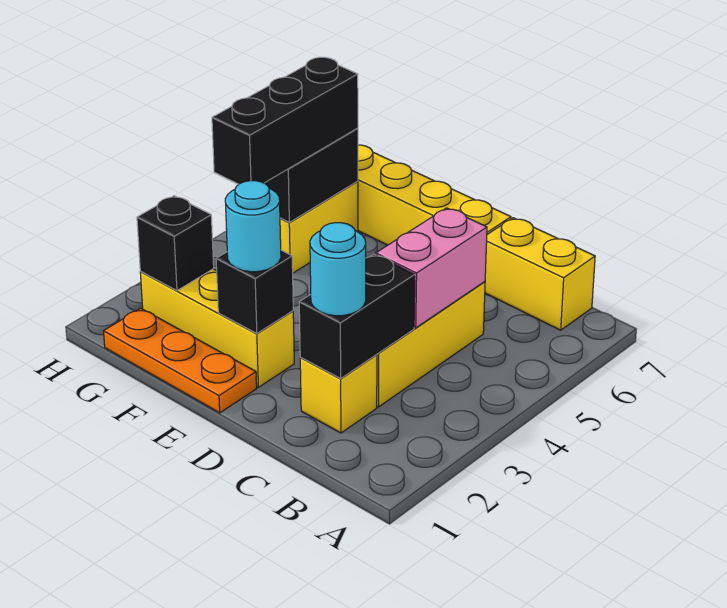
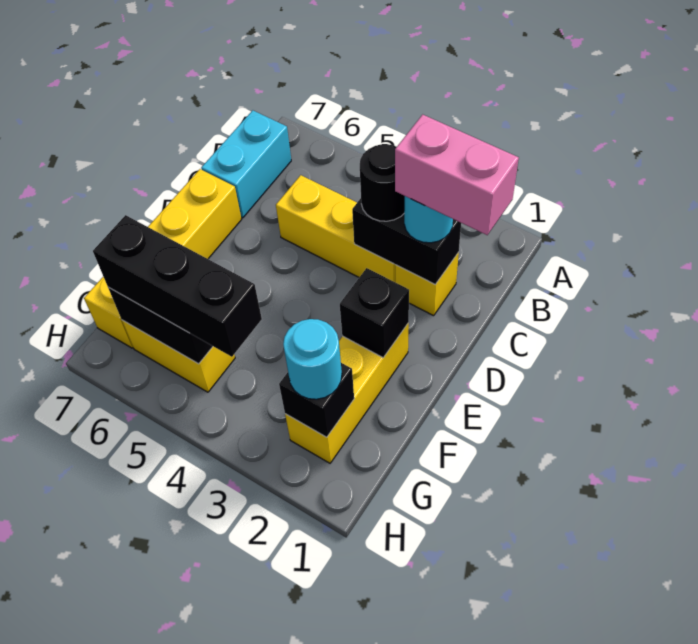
yellow 1x2 brick [485,218,595,330] -> cyan 1x2 brick [201,110,291,218]
none -> black 1x1 round brick [360,144,405,221]
pink 1x2 brick [376,208,487,328] -> pink 1x2 brick moved to [395,115,519,235]
orange 1x3 plate [104,308,257,413] -> none
cyan 1x1 round brick [225,181,281,272] -> cyan 1x1 round brick moved to [283,319,342,399]

